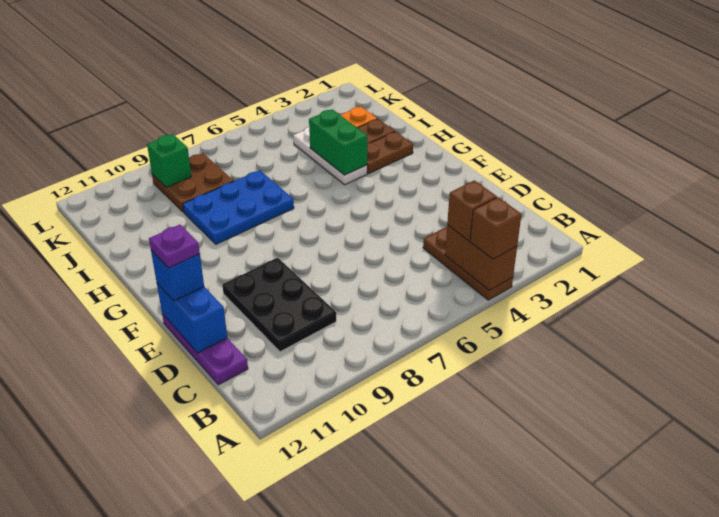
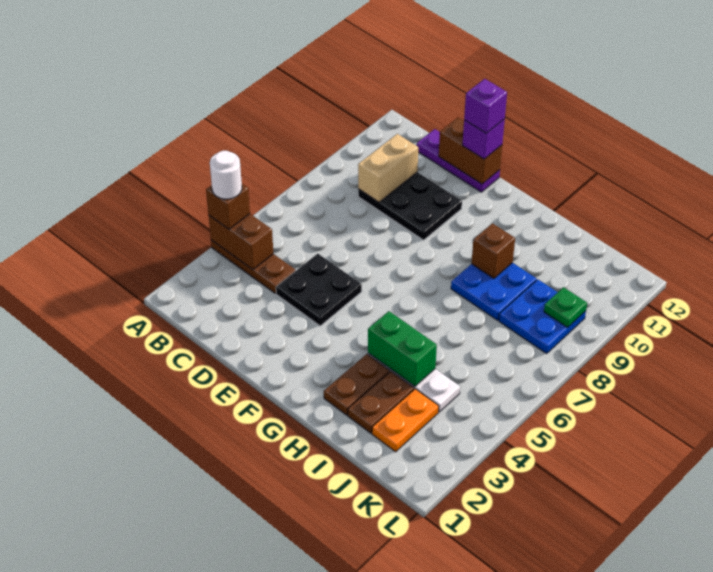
none -> white 1x1 round brick [210,151,242,199]
brown 1x1 brick [447,180,497,241] -> brown 1x1 brick moved to [471,223,515,278]
none -> tan 1x2 brick [358,134,418,202]
none -> black 2x2 plate [276,254,362,326]
blue 1x2 brick [157,283,227,353] -> brown 1x2 brick [439,118,502,184]
blue 1x1 brick [151,250,204,301] -> purple 1x1 brick [462,119,505,159]
purple 1x1 plate [149,225,200,268] -> purple 1x1 brick [464,79,507,133]
blue 2x3 plate [183,170,294,244] -> blue 2x2 plate [451,263,537,320]
brown 2x2 plate [152,153,234,212] -> blue 2x2 plate [499,280,586,353]
green 1x1 brick [147,134,192,187] -> green 1x1 plate [544,287,587,327]

